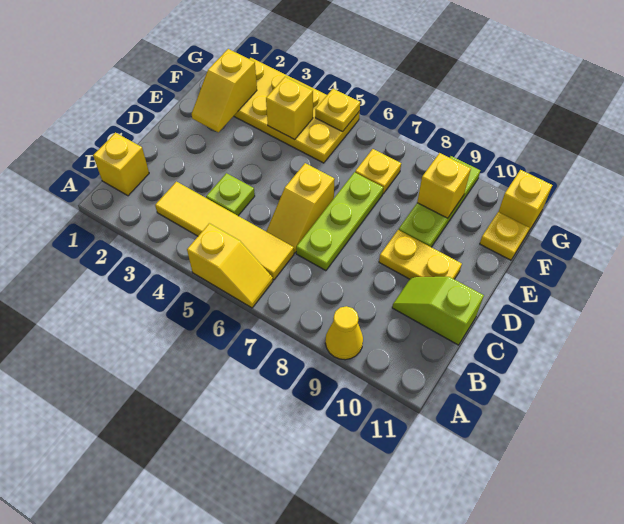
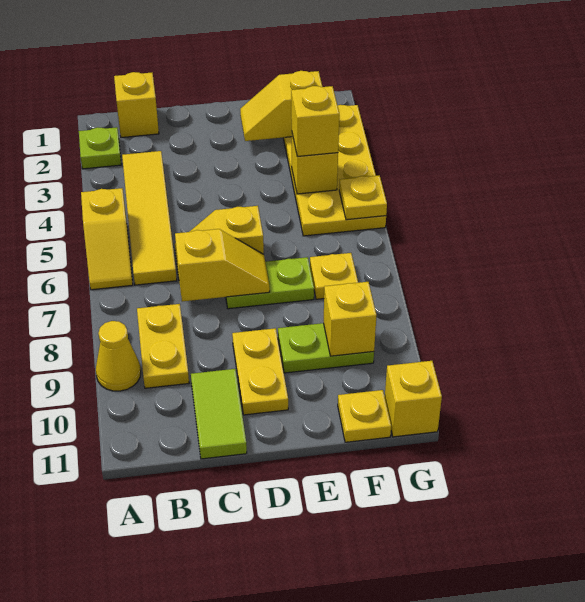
none -> yellow 1x2 plate [137,304,189,388]
lime 1x1 plate [206,173,255,216] -> lime 1x1 plate moved to [79,127,121,169]
lime 1x3 plate [296,172,383,271] -> lime 1x2 plate [226,257,314,309]
none -> yellow 1x2 slope [175,229,270,302]
lime 1x2 slope [392,277,484,345] -> lime 1x2 tile [191,369,247,459]
lime 1x3 plate [399,156,480,247] -> lime 1x2 plate [278,323,374,373]
none -> yellow 1x1 brick [291,86,339,156]

